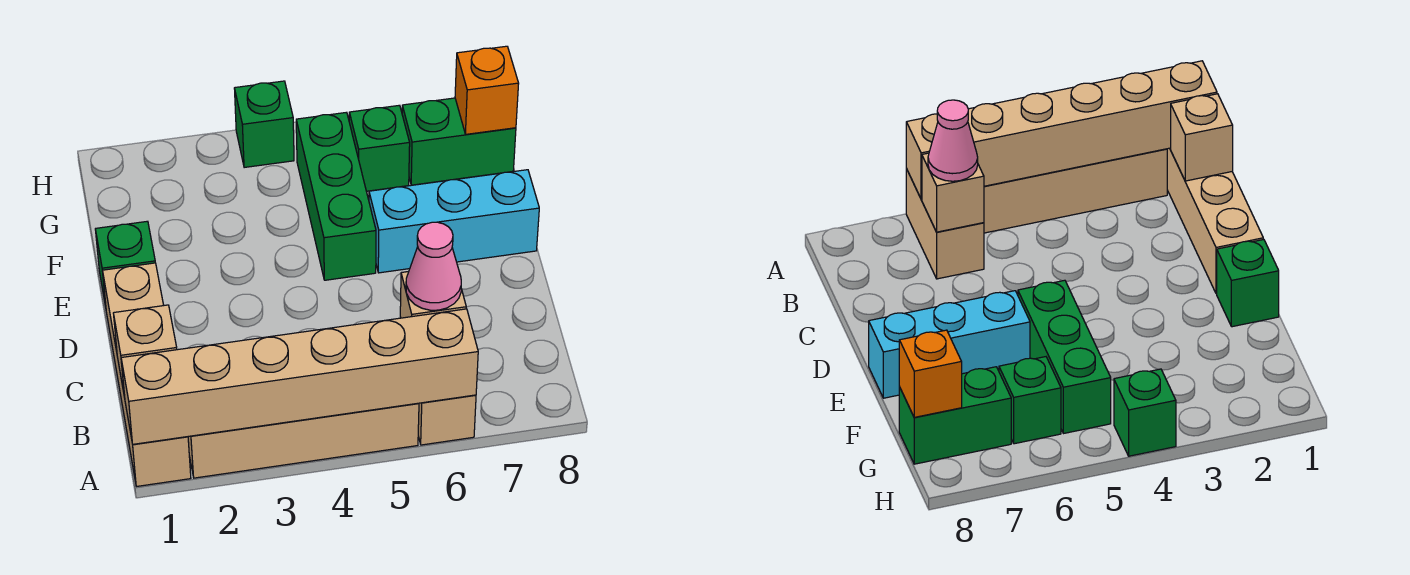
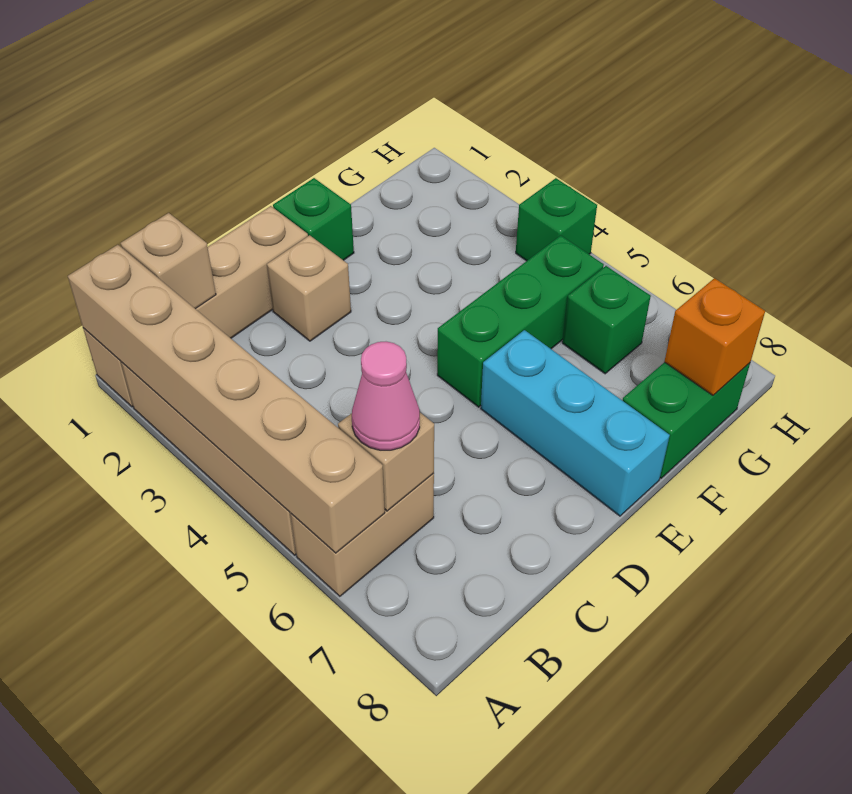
none -> tan 1x1 brick [267,235,351,341]
green 1x2 brick [402,98,516,185] -> green 1x2 brick turned to [623,362,750,478]

